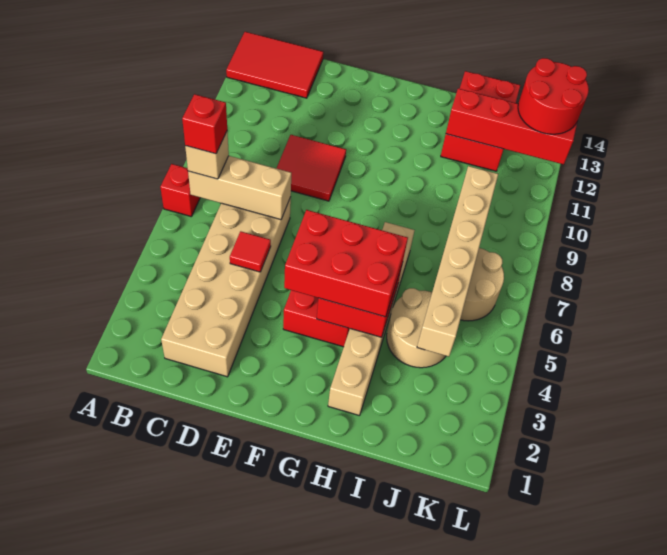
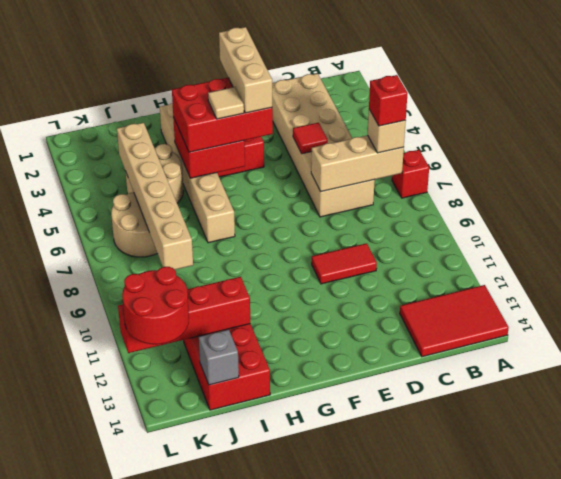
red 2x2 tile [276,135,346,201] -> red 1x2 tile [312,243,377,284]
none -> tan 1x3 brick [219,27,272,113]
none -> tan 1x1 tile [208,87,244,119]
none -> grey 1x1 brick [199,329,239,385]

